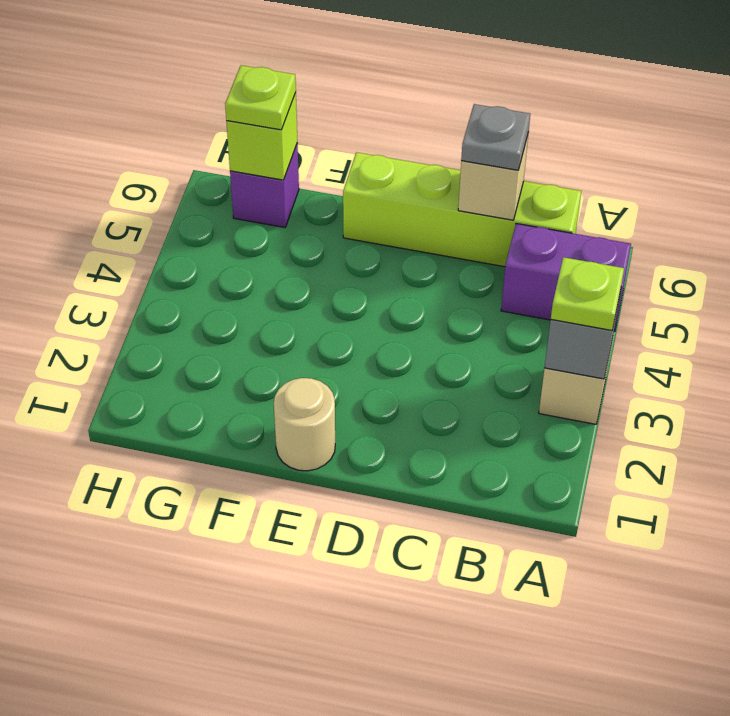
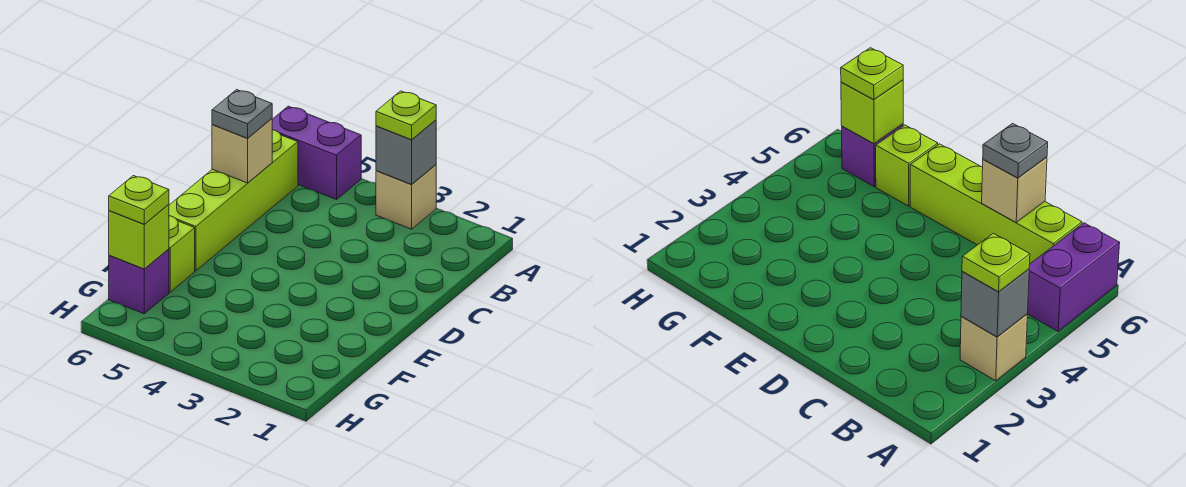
purple 1x2 brick [501,224,631,332] -> purple 1x2 brick turned to [272,106,361,200]
tan 1x1 round brick [274,378,335,471] -> none
none -> lime 1x1 brick [169,216,195,292]

